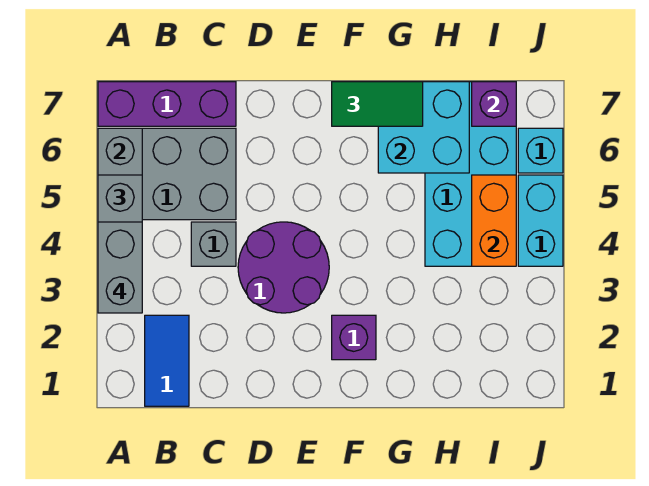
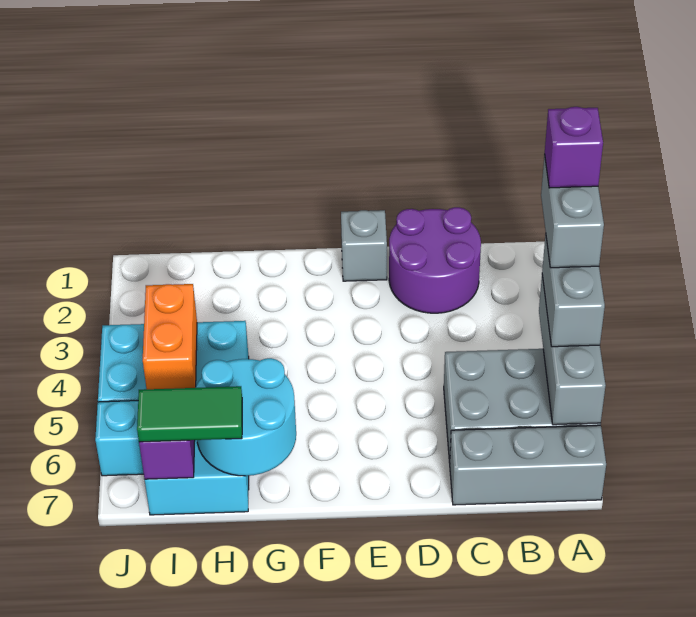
purple 1x3 brick [98,82,236,126] -> grey 1x3 brick [450,425,606,505]
blue 1x2 tile [145,315,189,406] -> none
grey 1x1 brick [191,222,236,266] -> grey 1x1 brick moved to [341,210,387,281]
purple 2x2 round brick [238,222,329,313] -> purple 2x2 round brick moved to [389,207,481,313]
purple 1x1 brick [332,315,376,360] -> purple 1x1 brick moved to [545,107,603,188]
green 1x2 tile [332,82,423,126] -> green 1x2 tile moved to [137,386,242,442]
cyan 2x2 brick [378,82,469,173] -> cyan 2x2 round brick [196,358,296,476]

